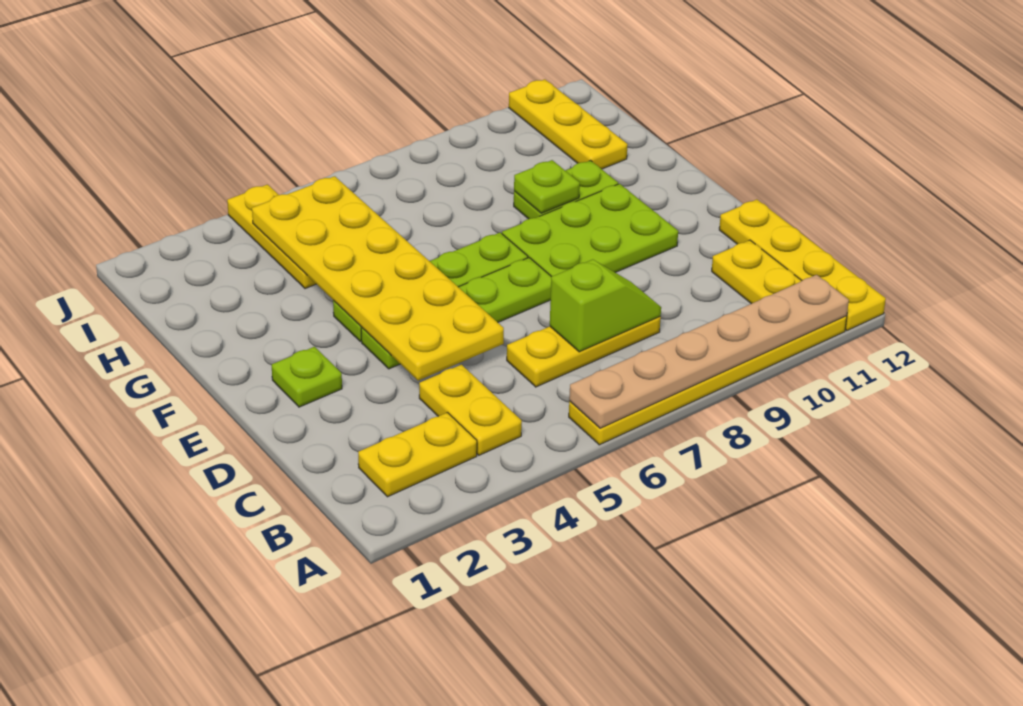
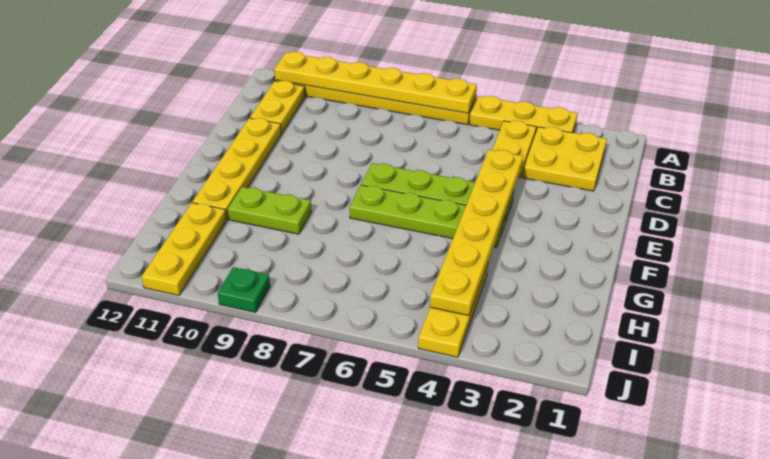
tan 1x6 plate [569,275,849,428] -> yellow 1x6 plate [274,52,477,113]
yellow 1x4 plate [719,199,886,331] -> yellow 1x4 plate moved to [192,118,281,219]
yellow 1x2 plate [358,413,477,497] -> yellow 2x2 plate [523,127,607,191]
yellow 1x3 plate [507,317,661,387] -> yellow 1x3 plate moved to [469,96,577,133]
lime 1x2 slope [550,259,661,352] -> none
yellow 2x6 plate [252,176,504,381] -> yellow 1x6 plate [430,150,523,316]
lime 1x1 plate [272,347,342,407] -> none
lime 2x3 plate [502,184,678,277] -> none
lime 1x1 plate [514,160,580,213] -> none
none -> green 1x1 plate [218,267,270,312]

